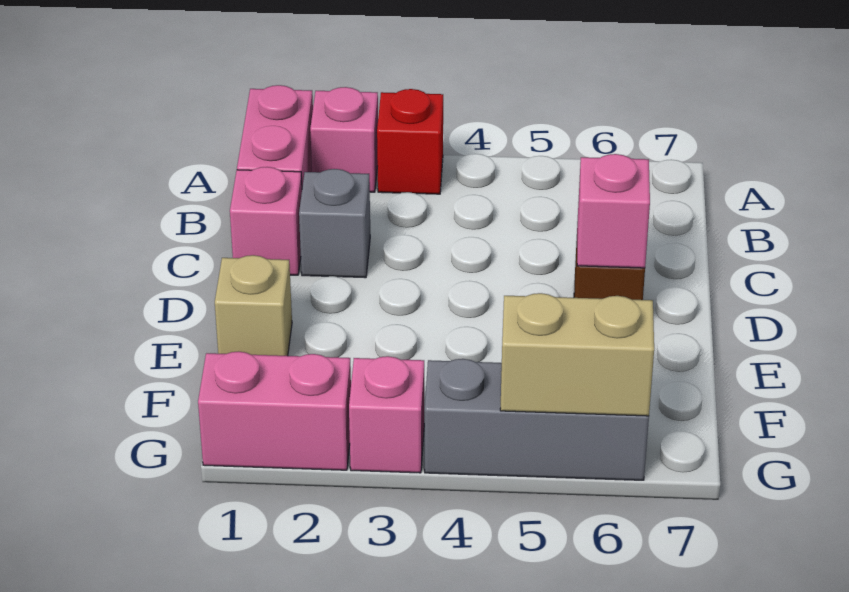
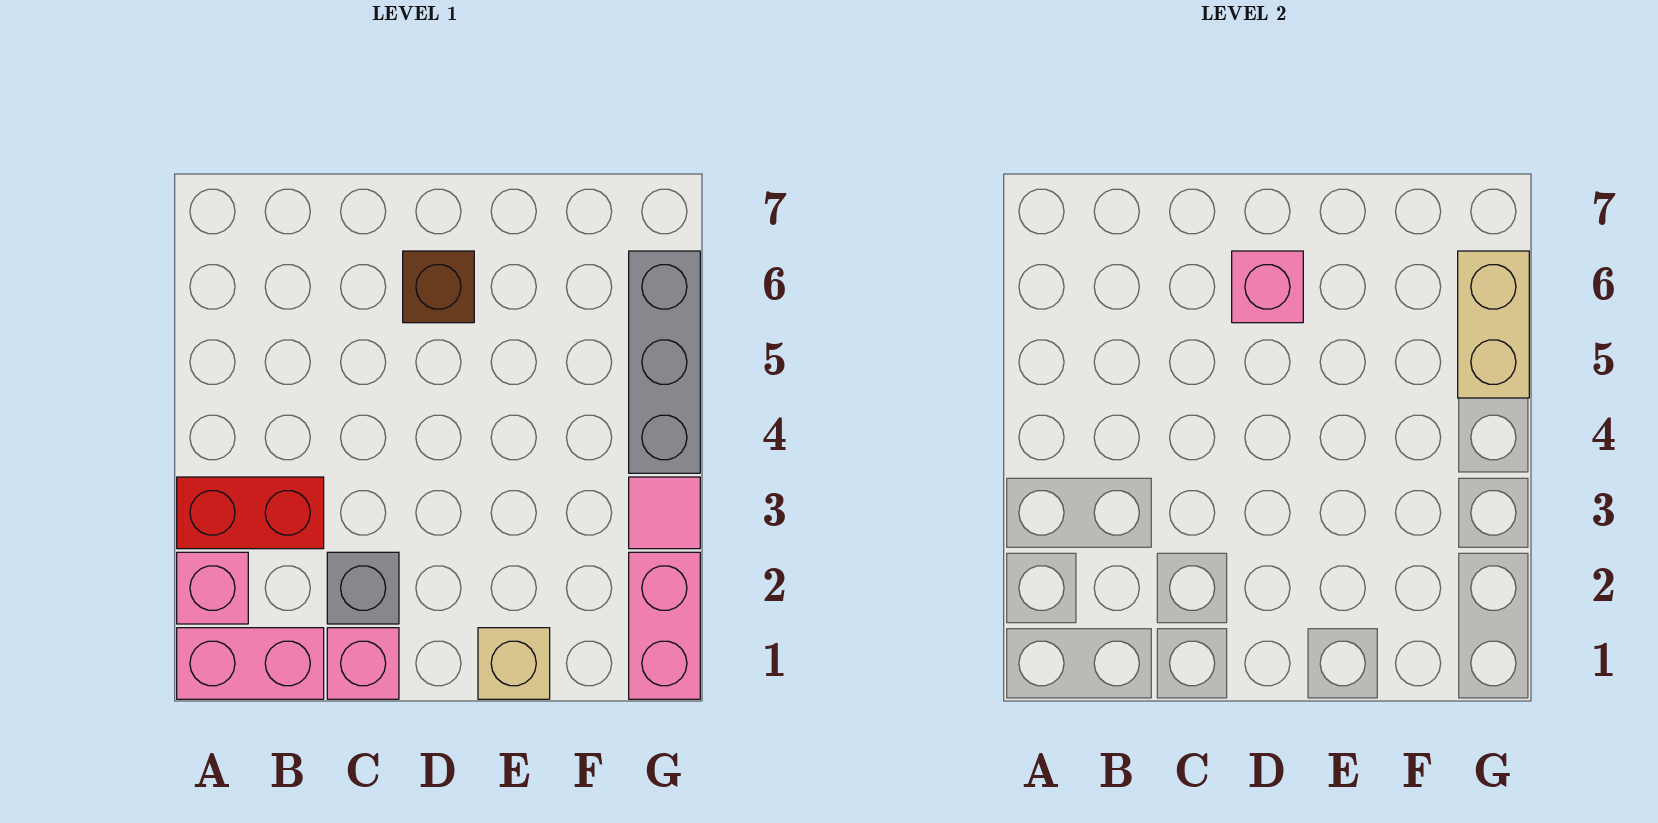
red 1x1 brick [377,89,443,194] -> red 1x2 brick [177,477,324,549]
pink 1x1 brick [349,356,424,473] -> pink 1x1 tile [629,477,700,549]

